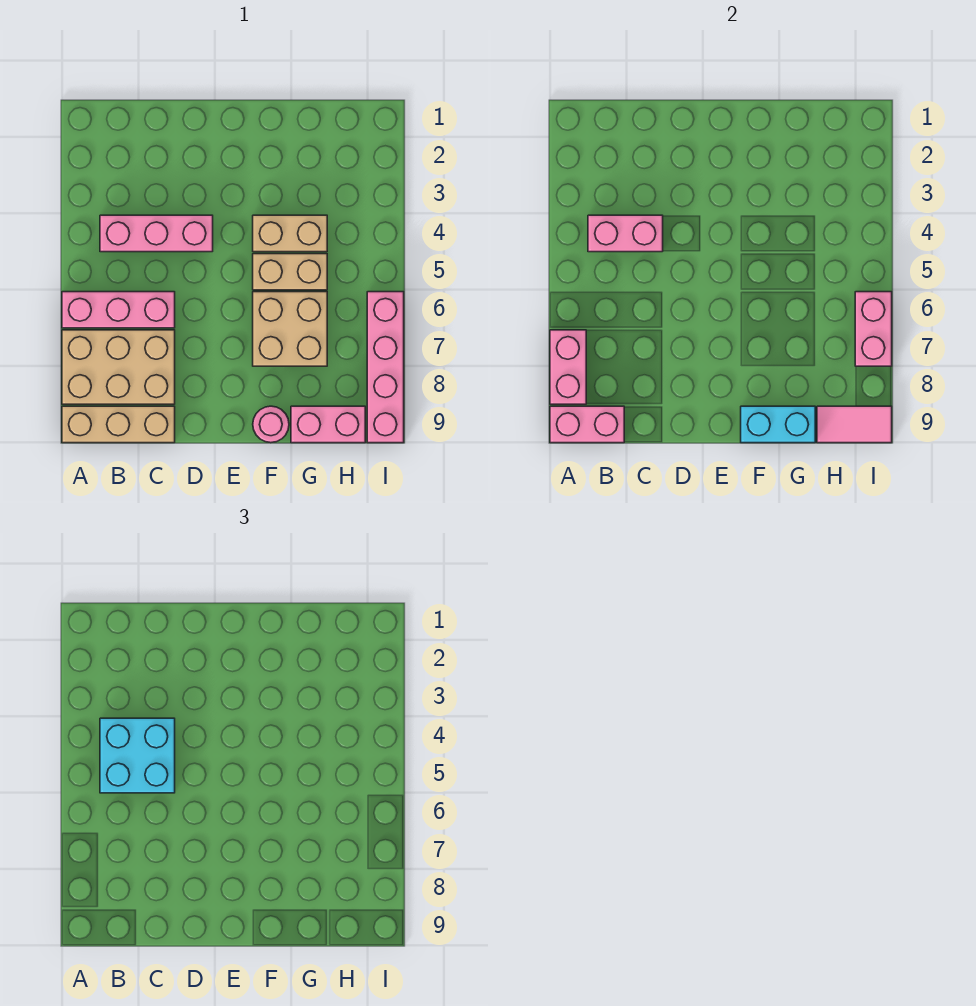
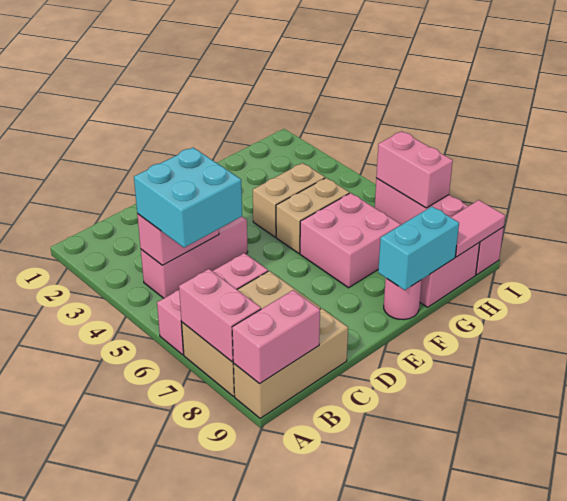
tan 2x2 brick [253,292,327,366] -> pink 2x2 brick [300,193,400,288]

